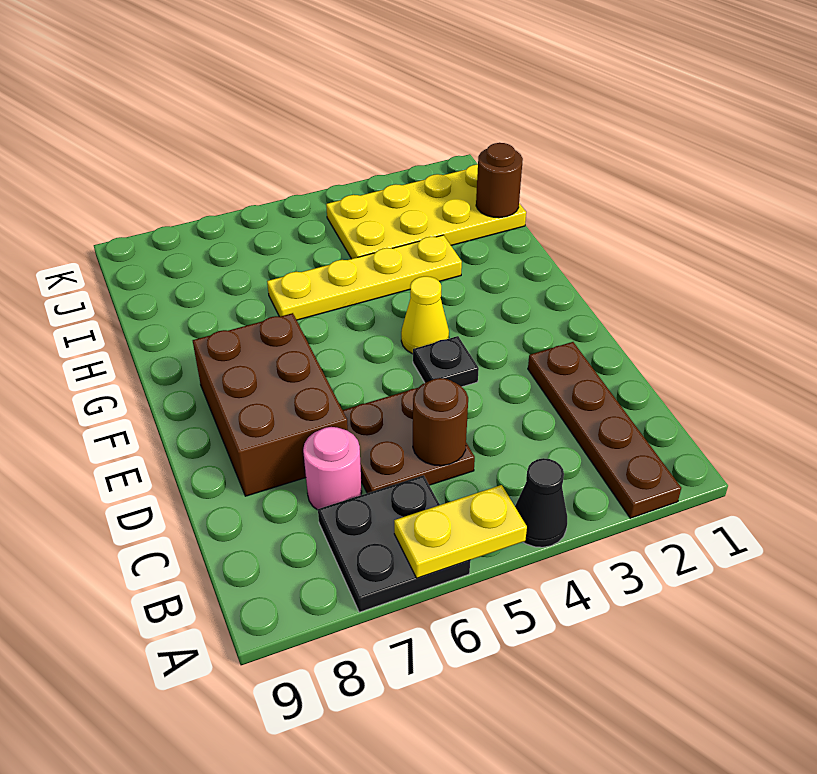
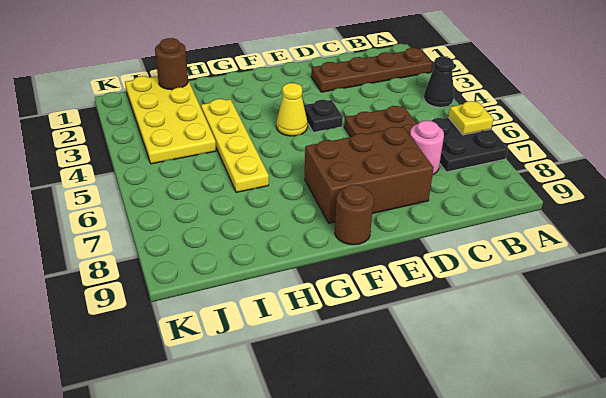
yellow 1x2 plate [394,485,527,578] -> yellow 1x1 plate [448,101,493,135]
brown 1x1 round brick [413,378,468,466] -> brown 1x1 round brick moved to [335,185,374,245]

